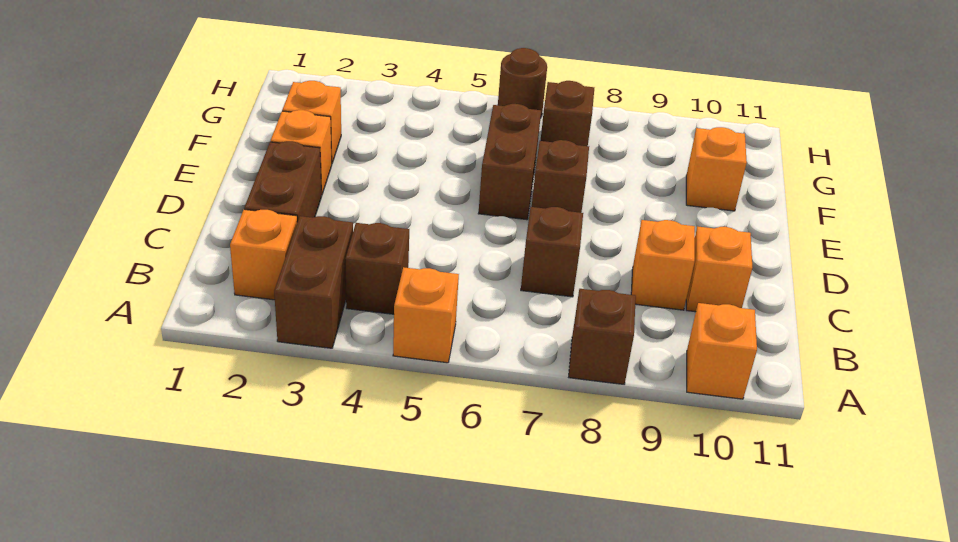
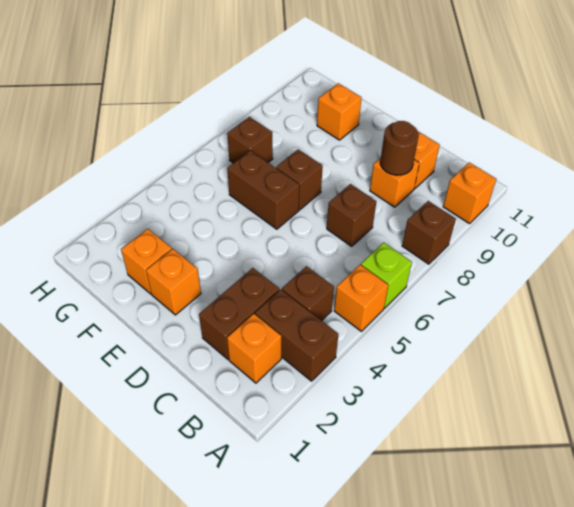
none -> lime 1x1 brick [361,243,412,308]
brown 1x2 brick [244,141,322,222] -> brown 1x2 brick turned to [199,268,279,359]
brown 1x1 round brick [498,48,547,118] -> brown 1x1 round brick moved to [380,121,419,175]

